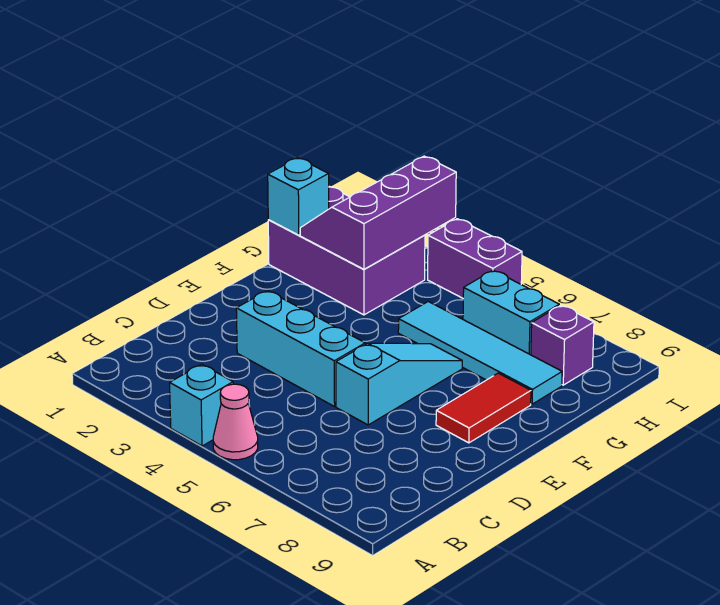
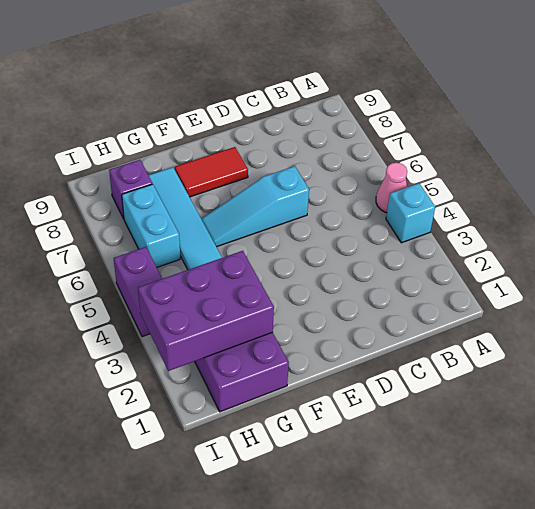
cyan 1x3 brick [236,291,365,406] -> none
cyan 1x1 brick [268,158,329,235] -> none
purple 2x3 slope [300,156,456,269] -> purple 2x3 brick [138,251,274,371]

